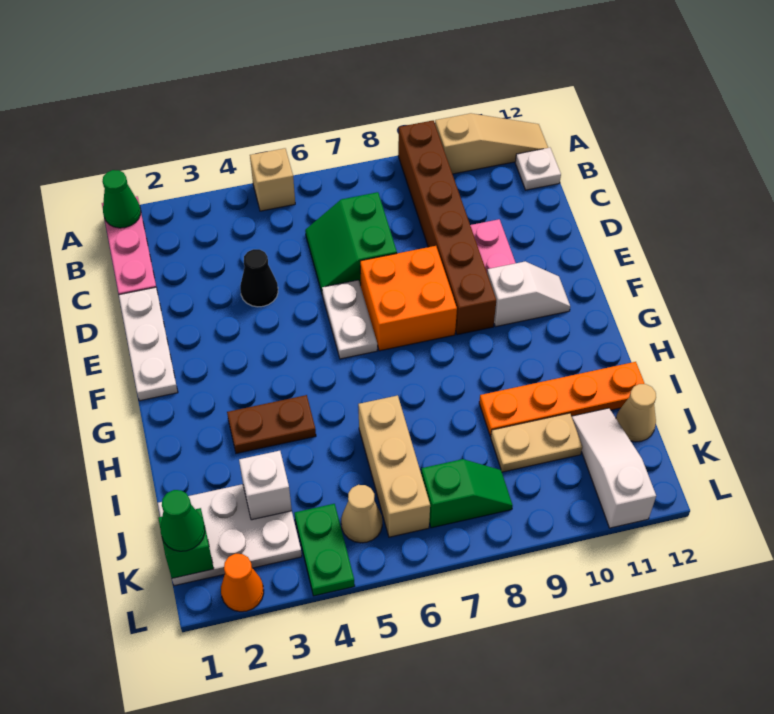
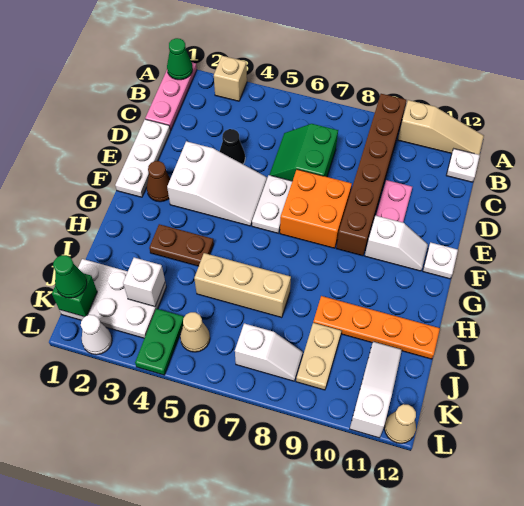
tan 1x1 brick [250,148,295,211] -> tan 1x1 brick moved to [214,56,247,101]
none -> white 2x3 slope [167,141,267,226]
none -> brown 1x1 cone [147,161,170,202]
none -> white 1x1 plate [423,242,458,279]
tan 1x3 brick [358,395,430,537] -> tan 1x3 brick turned to [194,253,291,318]
tan 1x2 plate [491,413,582,472] -> tan 1x2 plate turned to [296,323,341,390]
tan 1x1 cone [616,384,656,442] -> tan 1x1 cone moved to [384,404,416,443]
green 1x2 slope [421,459,513,528] -> white 1x2 slope [235,323,303,381]
orange 1x1 cone [221,554,264,612] -> white 1x1 cone [81,315,112,355]

